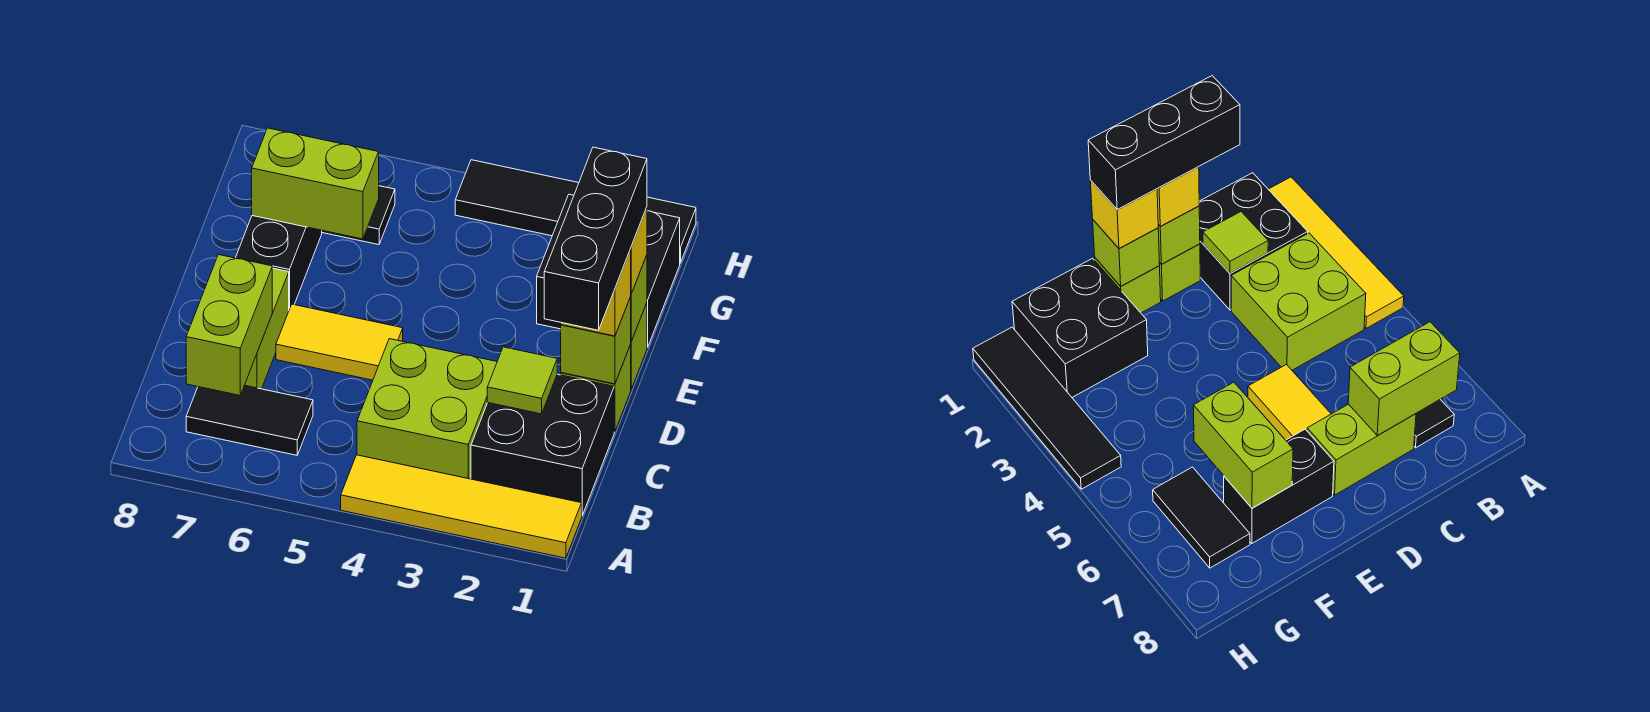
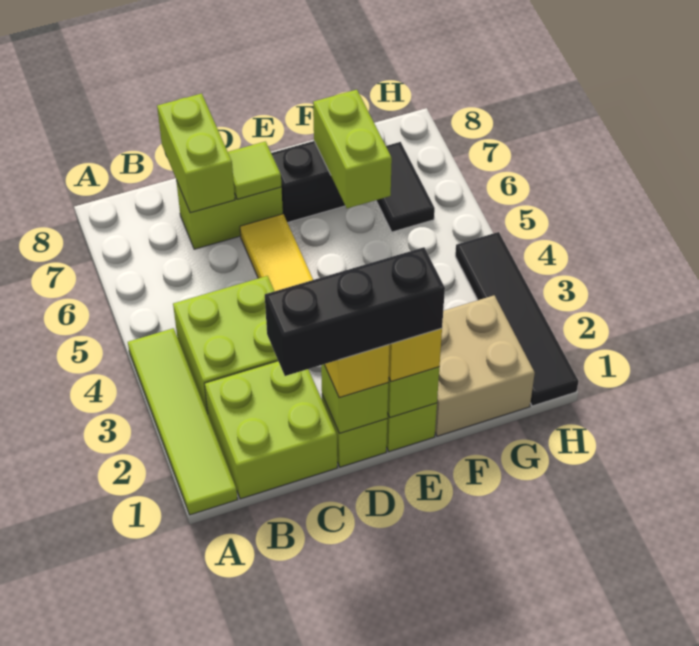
yellow 1x4 tile [341,455,582,558] -> lime 1x4 tile [128,328,238,515]
black 2x2 brick [471,374,614,515] -> lime 2x2 brick [205,361,337,499]
black 1x2 tile [186,385,313,455] -> none
lime 1x2 brick [186,255,272,395] -> lime 1x2 brick turned to [157,93,235,213]
lime 1x1 tile [487,347,557,414] -> lime 1x1 tile moved to [228,141,281,199]
black 2x2 brick [537,194,680,347] -> tan 2x2 brick [435,295,535,436]

